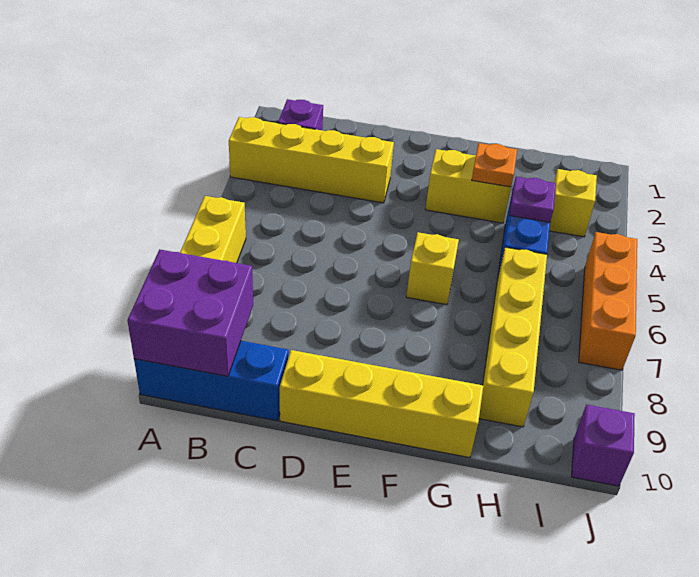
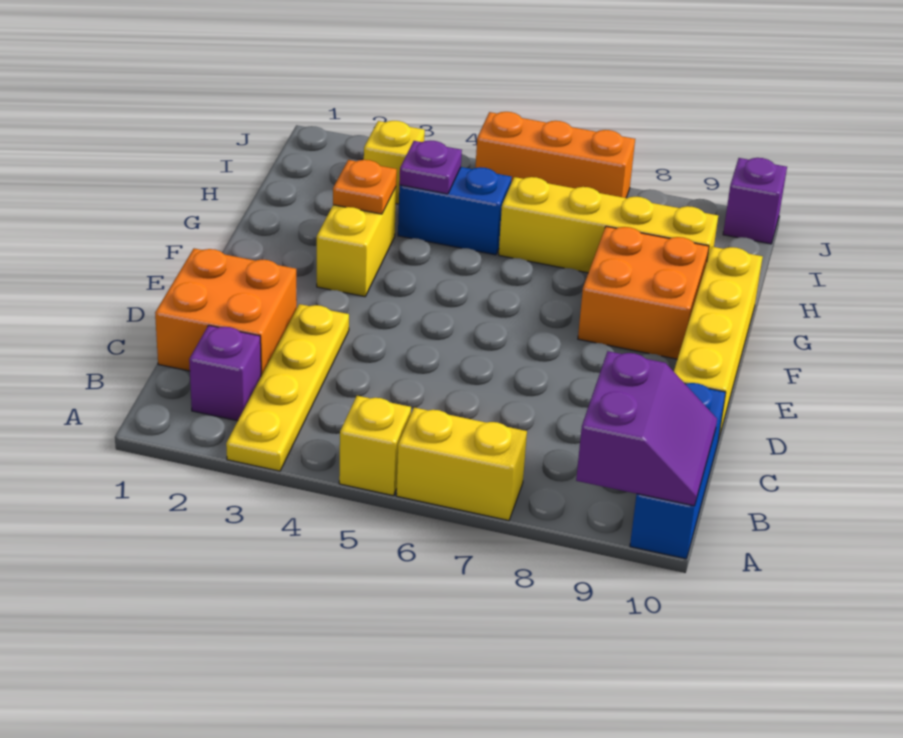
yellow 1x4 brick [229,117,394,203] -> yellow 1x4 plate [226,304,349,471]
purple 2x2 brick [127,249,253,376] -> purple 2x2 slope [576,351,717,506]
none -> orange 2x2 brick [155,248,297,376]
yellow 1x1 brick [406,232,459,305] -> yellow 1x1 brick moved to [339,396,411,496]
none -> orange 2x2 brick [578,226,709,359]

